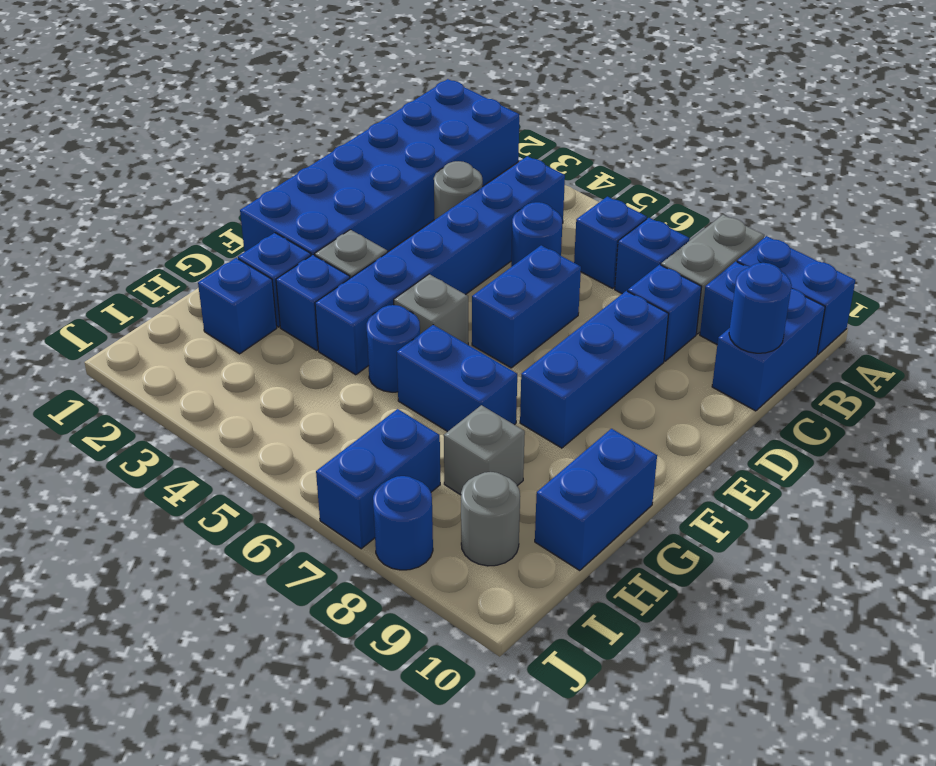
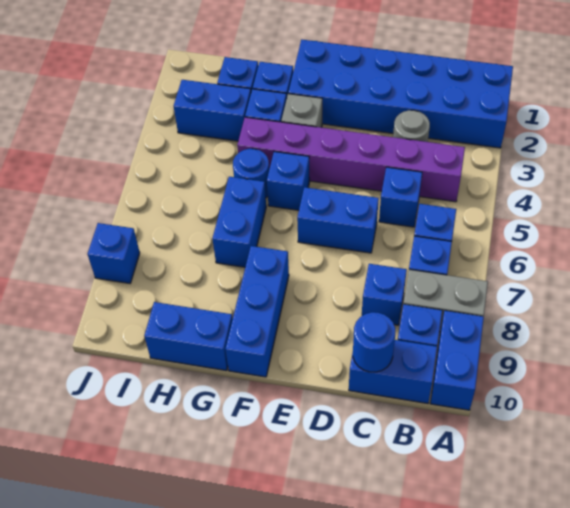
blue 1x6 brick [315,156,565,375] -> purple 1x6 brick [237,117,465,202]
blue 1x1 round brick [511,202,562,267] -> blue 1x1 brick [379,167,422,227]
blue 1x3 brick [520,291,669,448] -> blue 1x3 brick turned to [225,246,289,377]
grey 1x1 brick [394,274,468,345] -> blue 1x1 brick [267,152,310,210]
grey 1x1 brick [444,405,525,495] -> none
blue 1x2 brick [316,409,440,549] -> blue 1x2 brick moved to [174,80,251,141]
grey 1x1 round brick [461,472,520,566] -> none
blue 1x1 round brick [373,476,433,570] -> blue 1x1 brick [88,223,140,283]

